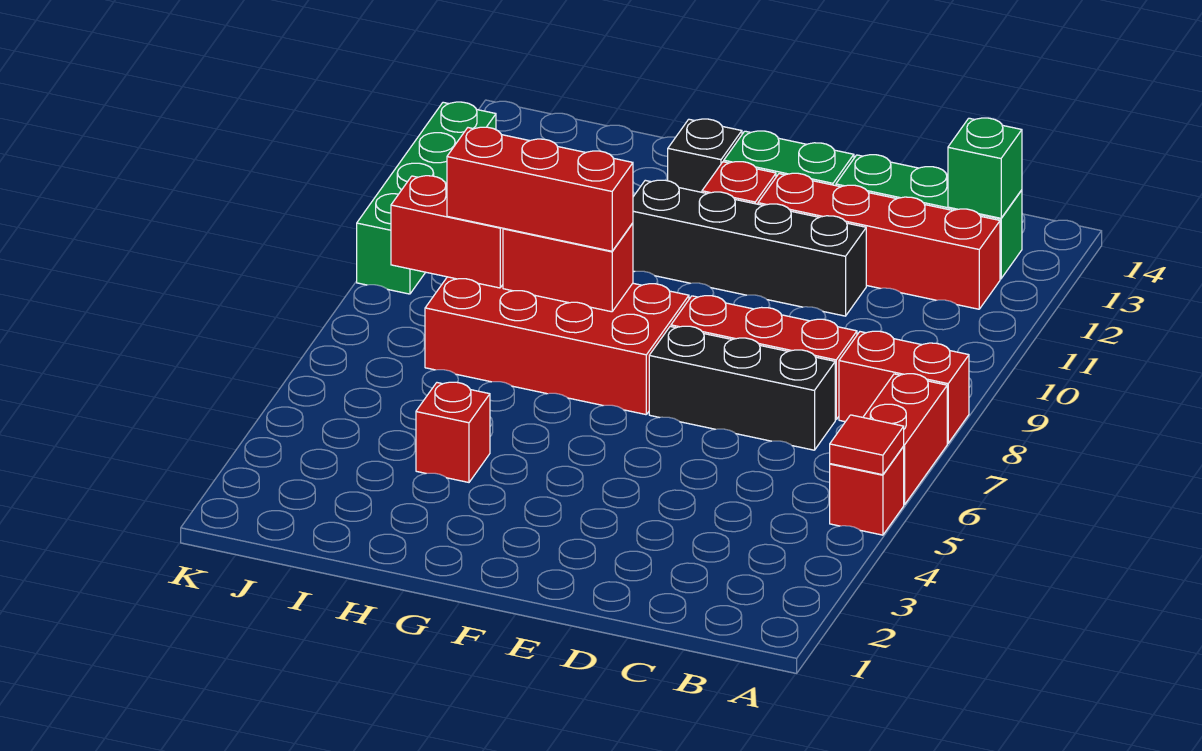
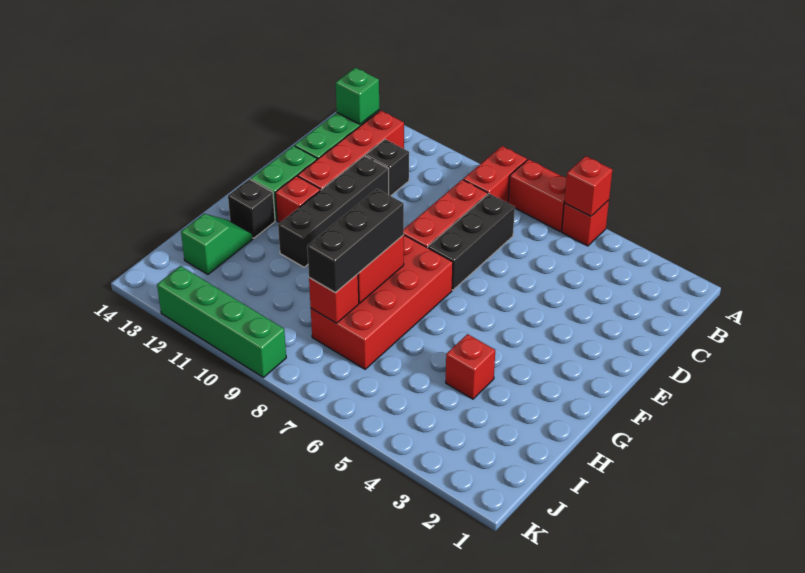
red 1x1 tile [830,415,904,475] -> red 1x1 brick [564,156,612,216]
none -> black 1x1 brick [365,139,409,196]
red 1x3 brick [447,127,633,251] -> black 1x3 brick [307,189,404,293]
none -> green 1x2 slope [181,214,253,274]
red 1x2 brick [391,176,503,288] -> red 1x1 brick [309,274,359,323]

